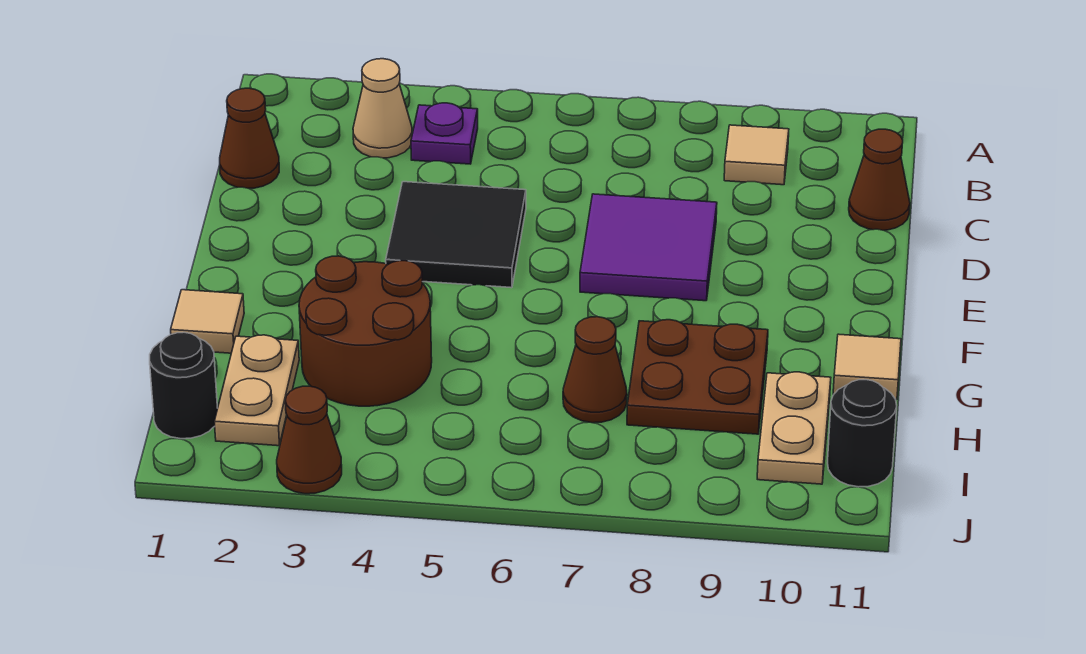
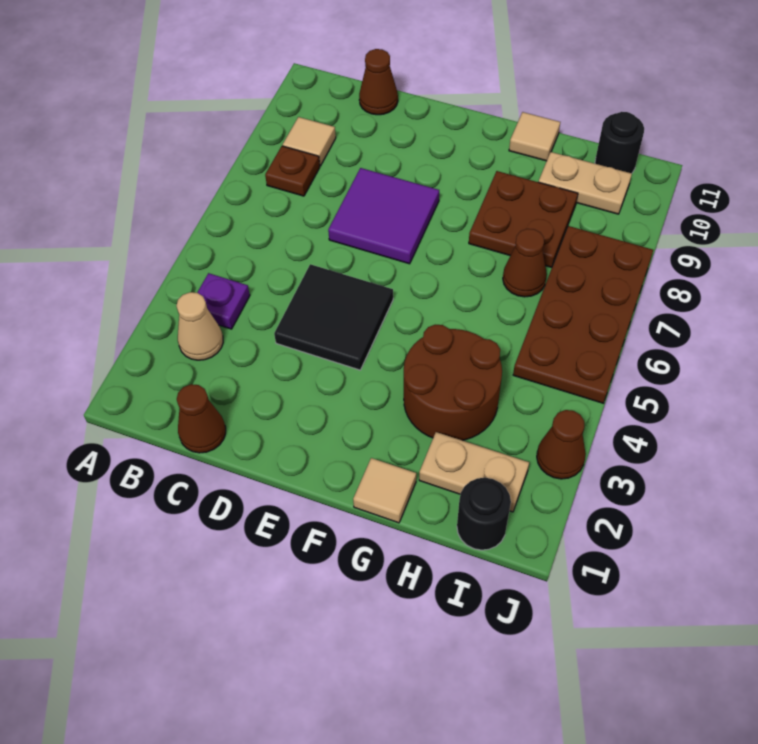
none -> brown 1x1 plate [265,146,320,196]
none -> brown 2x4 plate [513,226,653,403]

